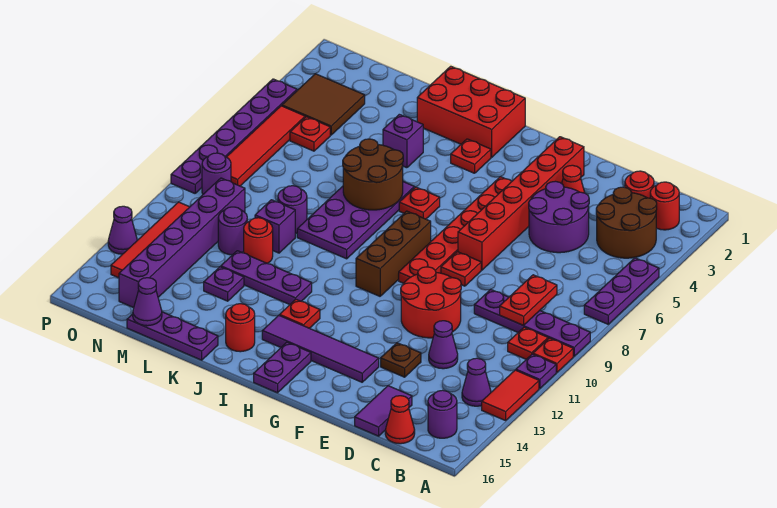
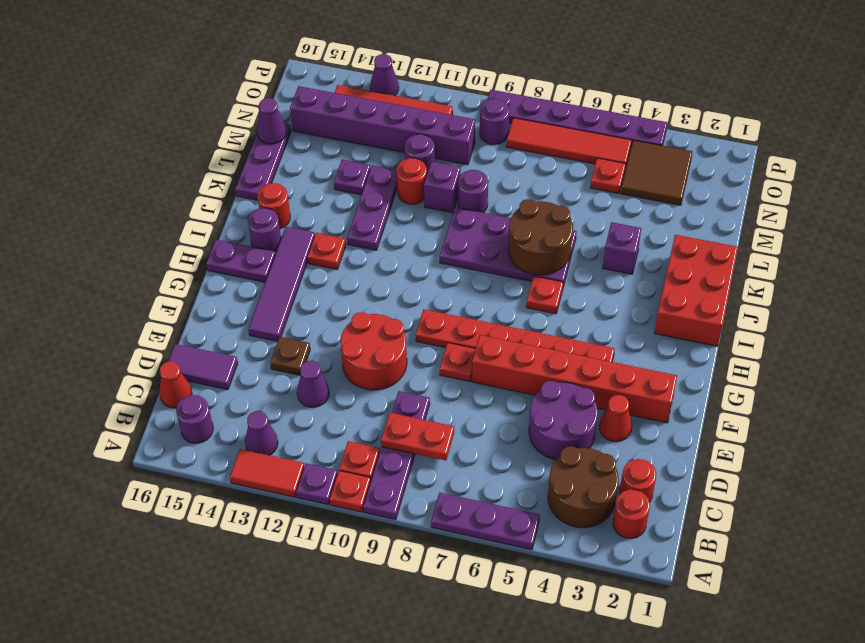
brown 1x3 brick [356,211,431,296] -> none
red 1x1 plate [451,139,491,173] -> none
none -> purple 1x1 round brick [248,208,281,252]

